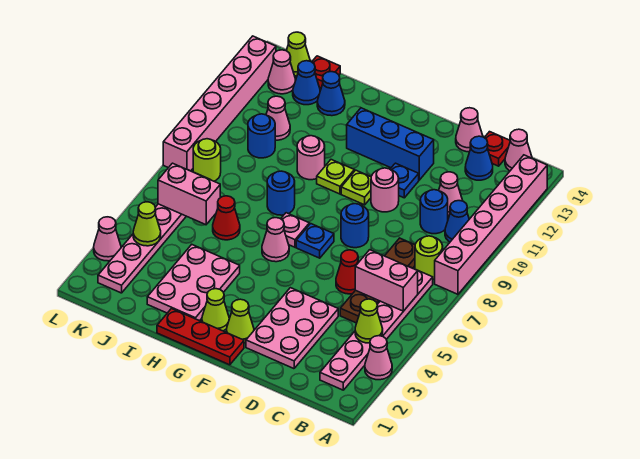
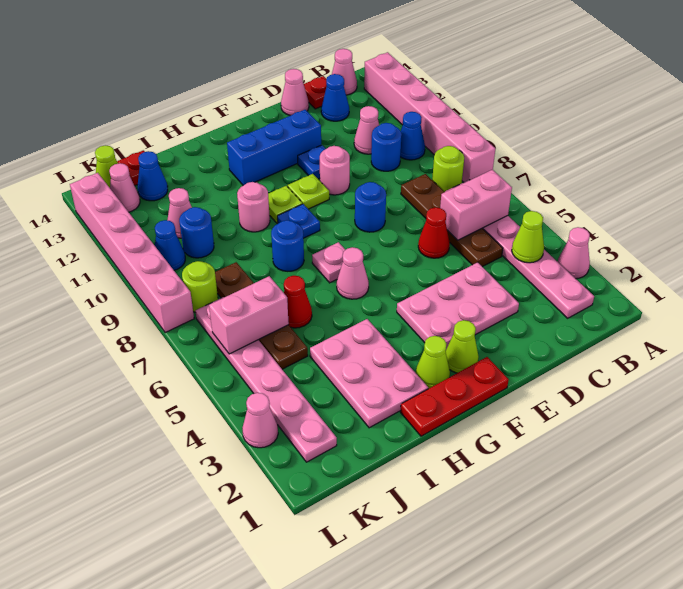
pink 2x3 plate [246,288,338,369] -> pink 2x3 plate turned to [397,262,519,349]
blue 1x1 plate [296,224,334,258] -> blue 1x1 plate moved to [277,204,320,238]
blue 1x1 cone [317,72,345,116] -> blue 1x1 cone moved to [155,220,185,270]
none -> brown 1x4 plate [215,262,308,369]
lime 1x1 cone [133,202,161,246] -> none

